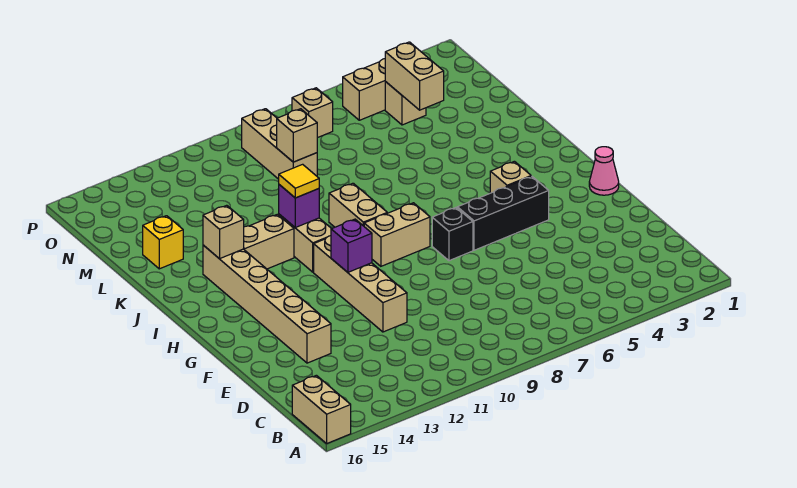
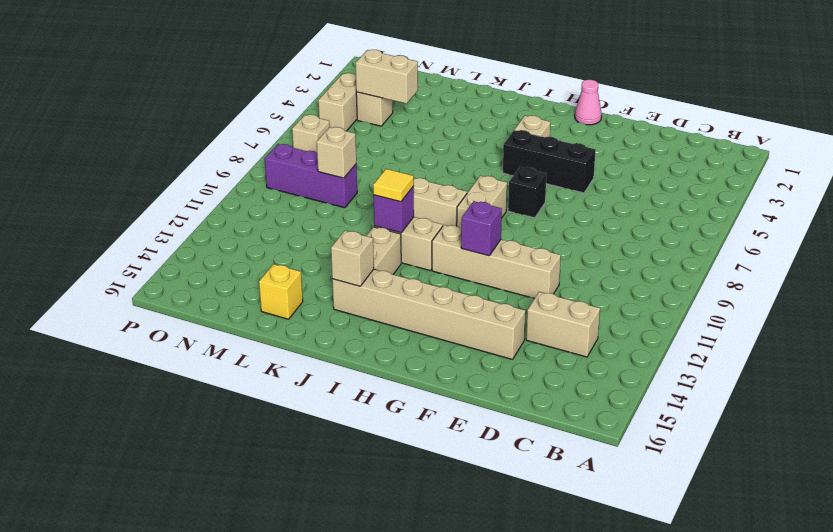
tan 1x2 brick [292,375,351,443] -> tan 1x2 brick moved to [526,292,600,357]
black 1x3 brick [457,176,549,250] -> black 1x3 brick turned to [503,130,596,193]
tan 1x3 brick [242,109,317,179] -> purple 1x3 brick [265,144,357,208]

